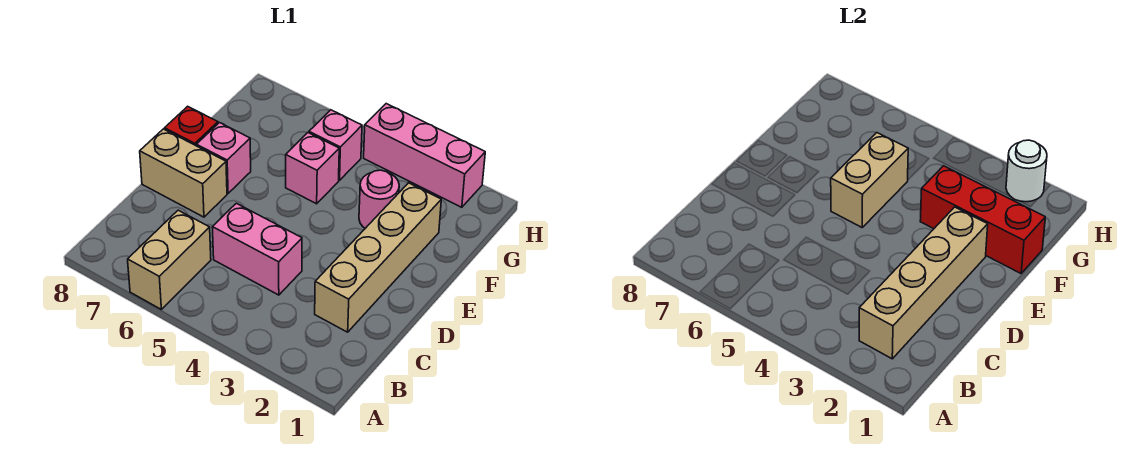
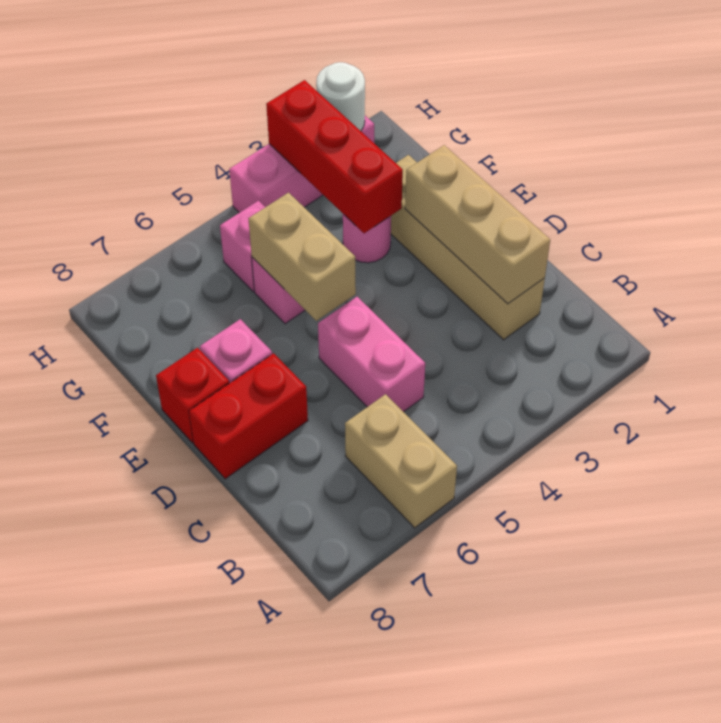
tan 1x4 brick [859,207,988,359] -> tan 1x3 brick [405,145,550,304]
pink 1x2 brick [212,203,302,295] -> pink 1x2 brick turned to [318,297,425,412]
tan 1x2 brick [140,129,227,217] -> red 1x2 brick [189,353,308,479]
red 1x3 brick [920,166,1045,273] -> red 1x3 brick turned to [266,80,403,233]

